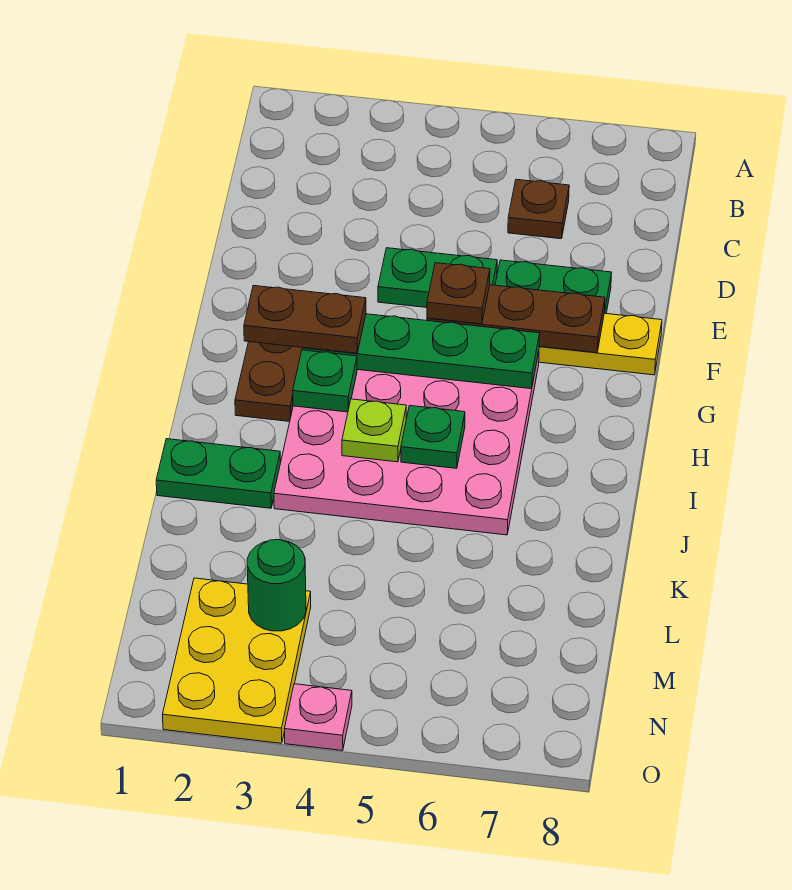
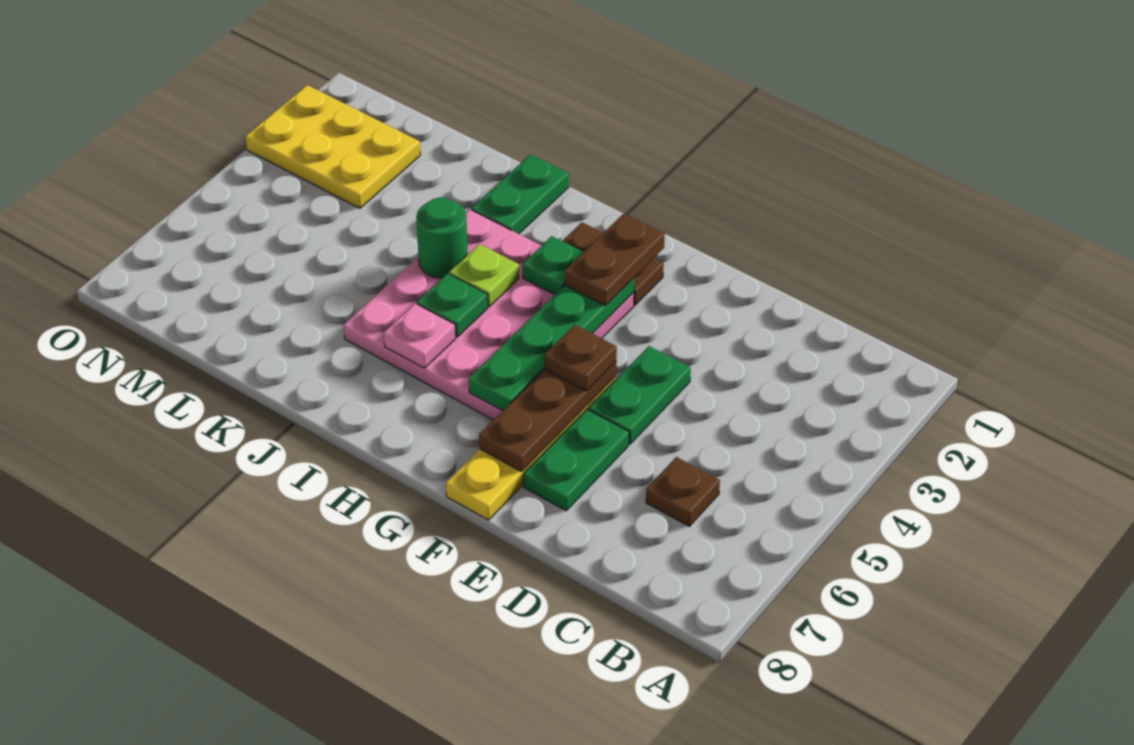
green 1x1 round brick [247,540,306,631] -> green 1x1 round brick moved to [416,198,468,278]
pink 1x1 plate [284,684,352,751] -> pink 1x1 plate moved to [384,303,456,368]

